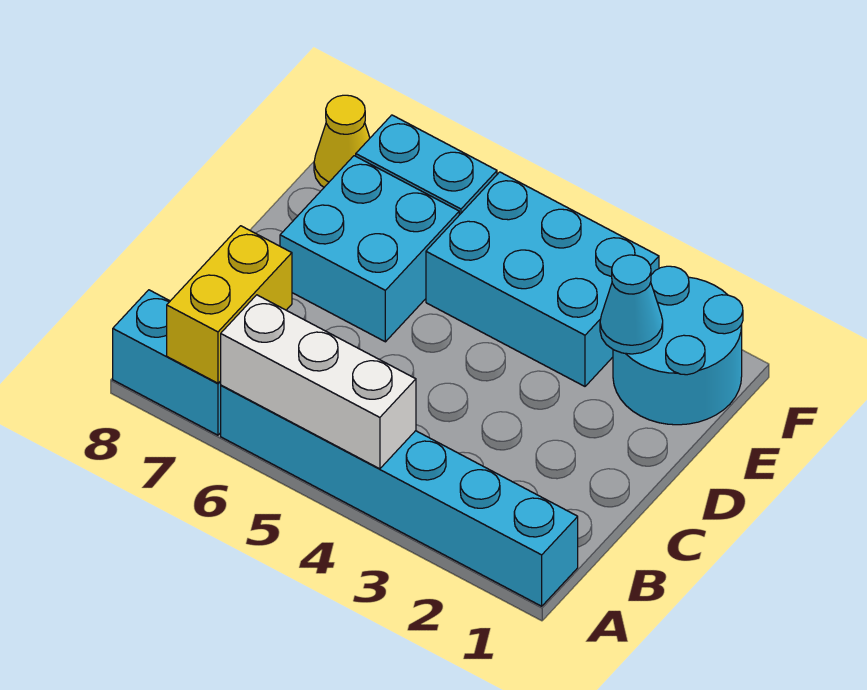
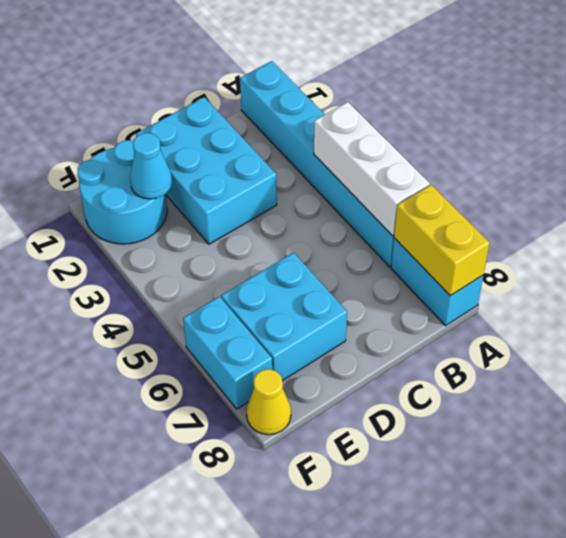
yellow 1x2 brick [167,226,292,383] -> yellow 1x2 brick turned to [394,185,489,296]
cyan 2x3 brick [426,172,659,386] -> cyan 2x3 brick moved to [136,97,277,244]

